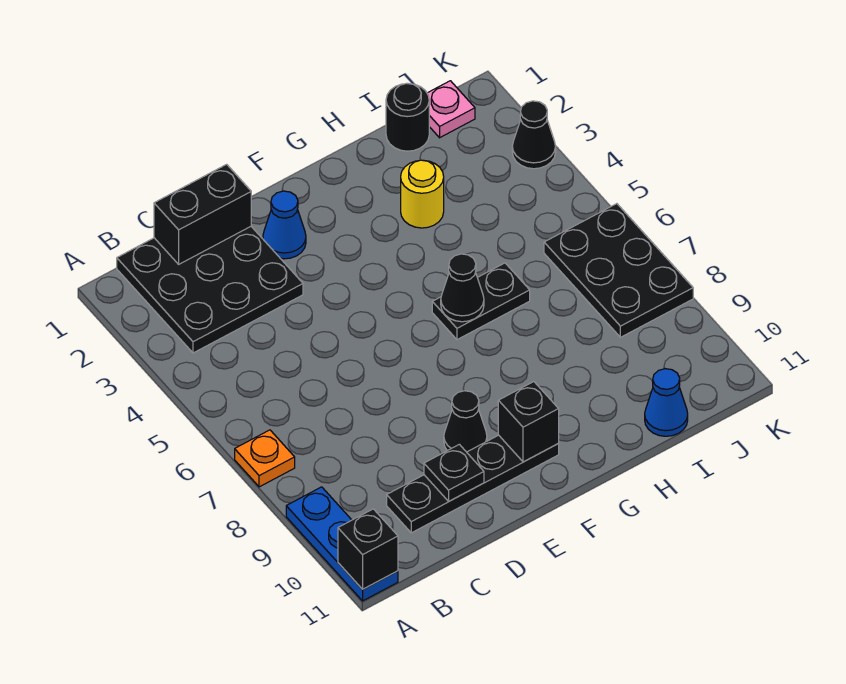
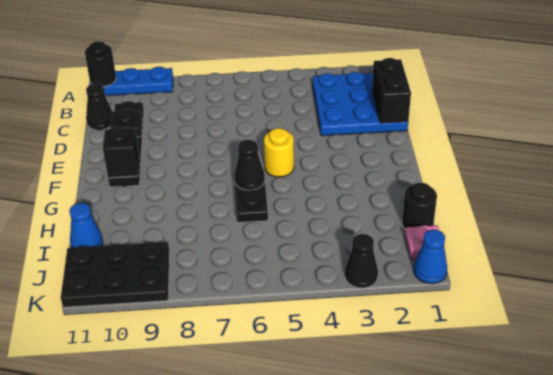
orange 1x1 plate [235,430,295,487] -> none
black 1x1 brick [338,509,398,589] -> black 1x1 round brick [85,41,116,87]
black 3x3 plate [117,227,303,353] -> blue 3x3 plate [313,72,408,136]
blue 1x1 cone [263,191,306,259] -> blue 1x1 cone moved to [414,229,447,284]
black 1x1 cone [444,391,487,452] -> black 1x1 cone moved to [86,84,112,130]
yellow 1x1 round brick [401,160,444,228] -> yellow 1x1 round brick moved to [264,128,294,177]
black 2x3 plate [544,204,693,337] -> black 2x3 plate moved to [61,242,169,307]

